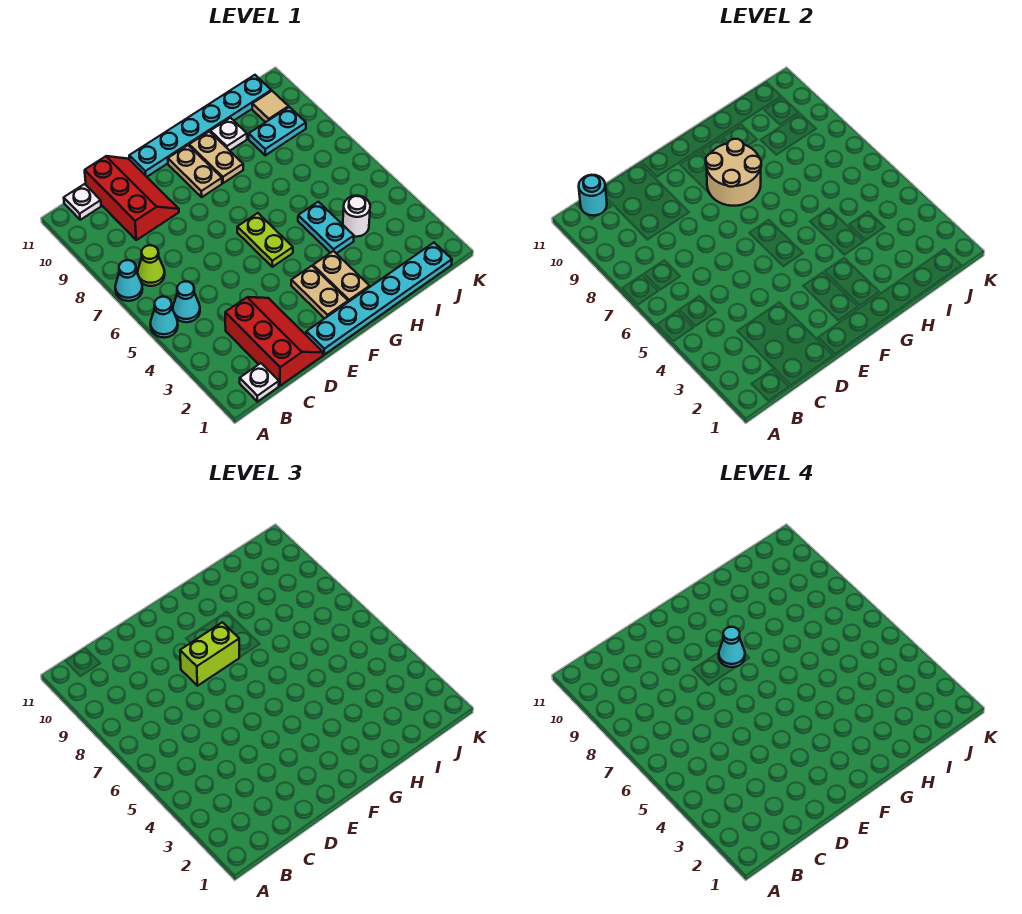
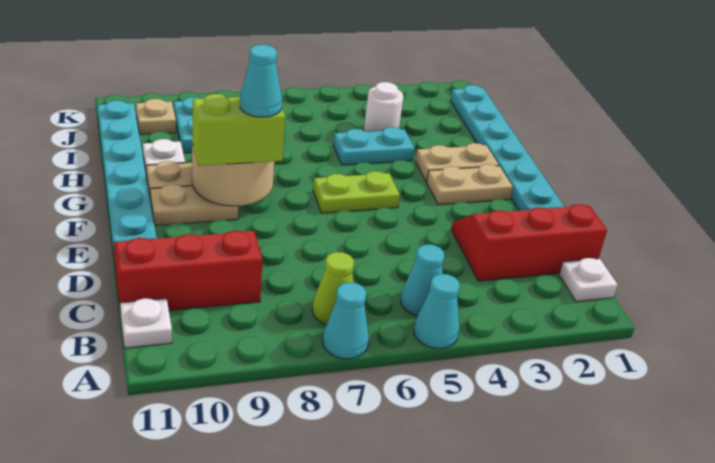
cyan 1x1 round brick [579,175,607,216] -> none
lime 1x2 brick [180,622,239,686] -> lime 1x2 brick turned to [193,94,285,166]
tan 1x1 tile [252,91,289,122] -> tan 1x1 plate [136,99,176,134]

